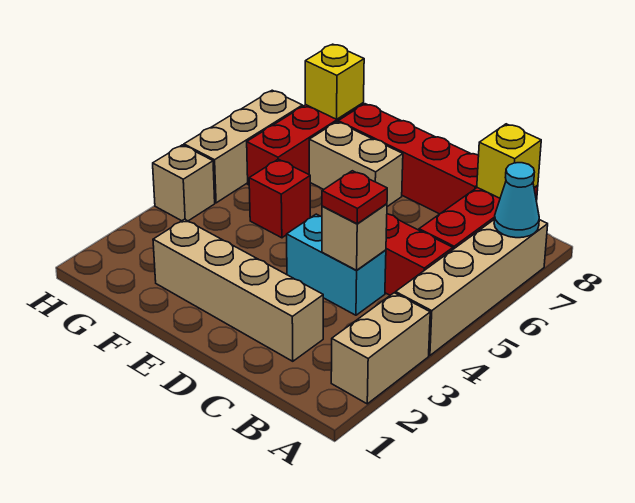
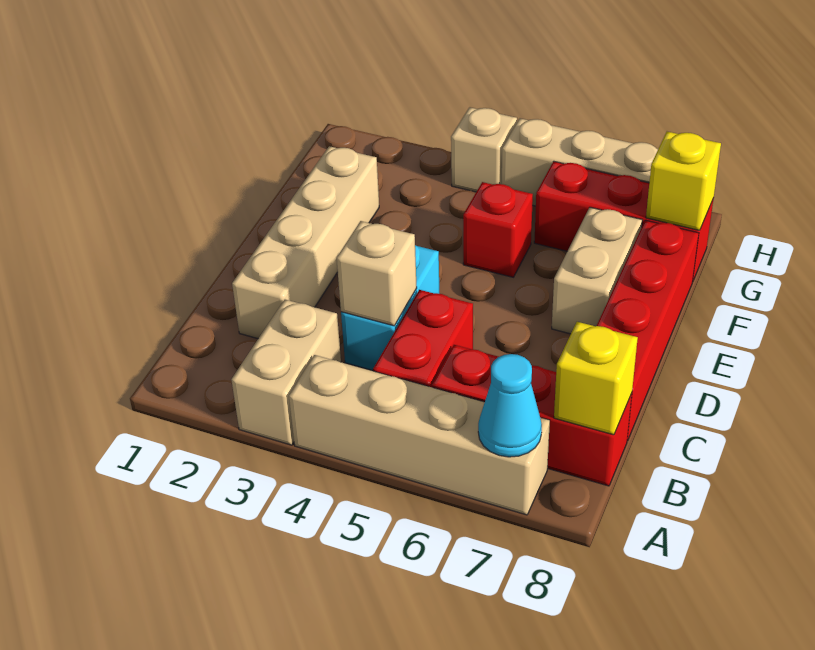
tan 1x2 brick [331,293,430,404] -> tan 1x2 brick turned to [231,300,341,445]
red 1x1 plate [322,171,387,224] -> none

